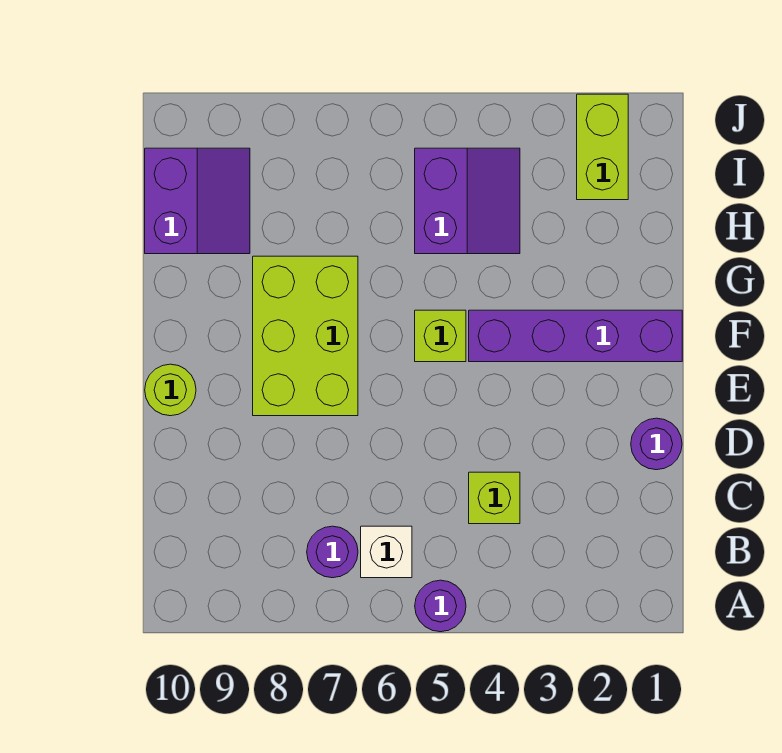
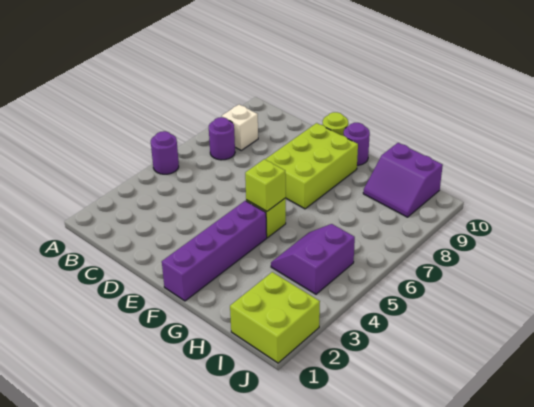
white 1x1 brick [361,526,412,578] -> white 1x1 brick moved to [222,104,258,150]
lime 1x1 brick [469,472,520,524] -> lime 1x1 brick moved to [245,159,286,211]
purple 1x1 round brick [631,418,682,470] -> purple 1x1 round brick moved to [344,123,370,165]
lime 2x3 brick [253,256,358,416] -> lime 2x3 brick turned to [265,123,358,209]
purple 2x2 slope [415,148,520,254] -> purple 2x2 slope turned to [271,224,355,294]
lime 1x2 brick [577,94,628,200] -> lime 2x2 brick [230,272,320,363]

